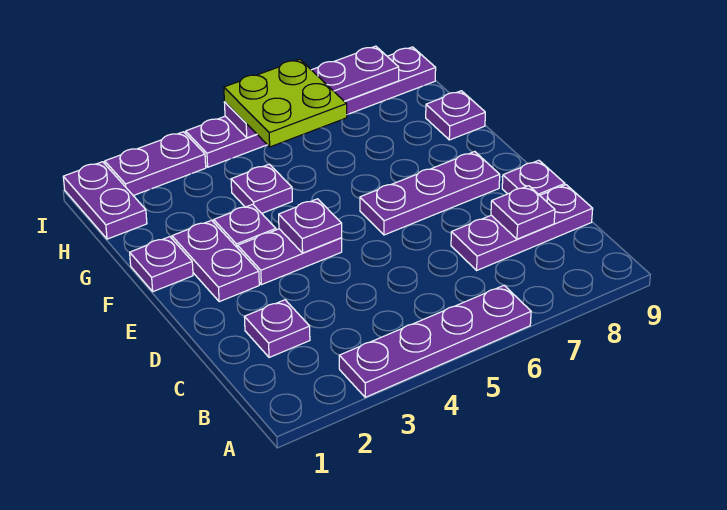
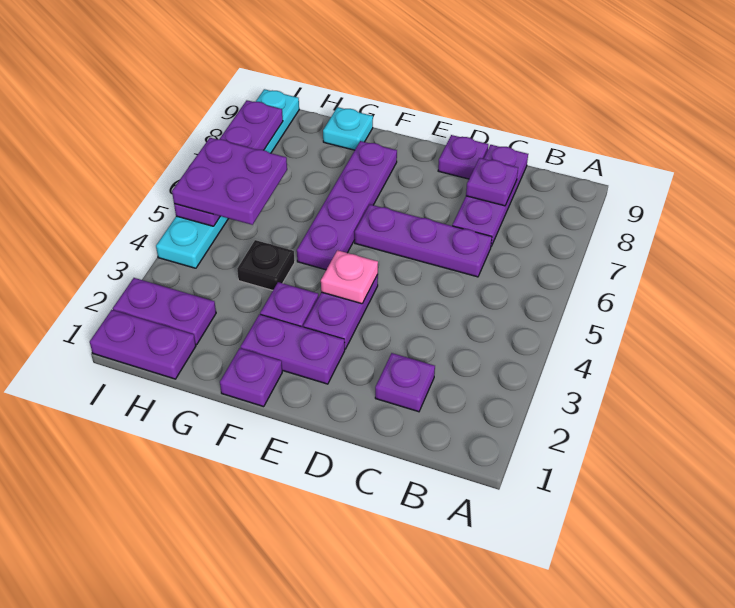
purple 1x4 plate [339,286,531,397] -> purple 1x4 plate moved to [297,141,397,270]
purple 1x1 plate [279,199,342,253] -> pink 1x1 plate [321,250,378,304]
purple 1x3 plate [360,152,500,235] -> purple 1x3 plate turned to [355,205,492,277]
purple 1x1 plate [231,164,292,213] -> black 1x1 plate [237,240,295,290]
purple 1x1 plate [426,91,485,140] -> cyan 1x1 plate [323,107,373,150]
lime 2x2 plate [224,59,347,147] -> purple 2x2 plate [172,138,287,225]
purple 1x2 plate [105,132,206,196] -> purple 1x2 plate turned to [113,278,216,345]
purple 1x6 plate [186,47,436,167] -> cyan 1x6 plate [156,89,299,268]

